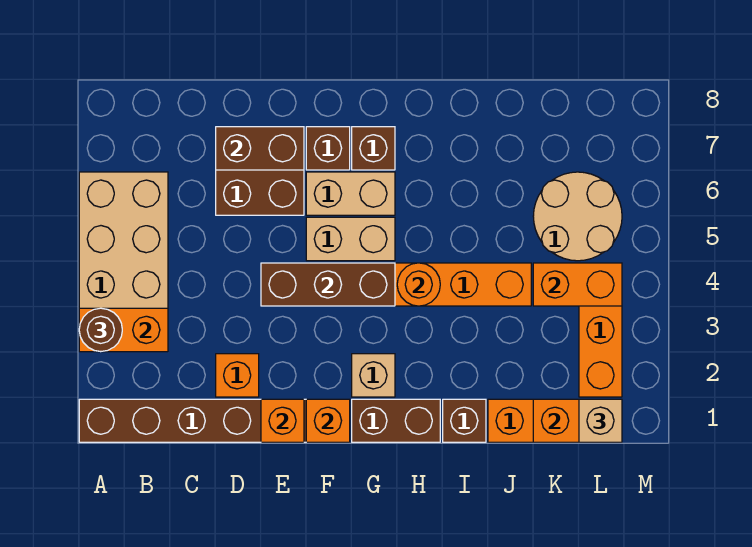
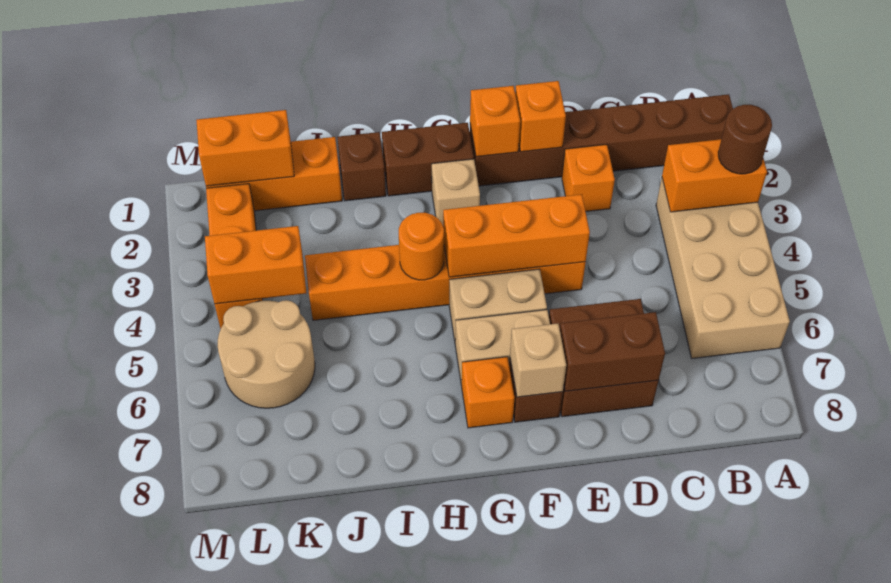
brown 1x3 brick [261,263,395,306] -> orange 1x3 brick [443,194,590,277]
brown 1x1 brick [352,127,395,170] -> orange 1x1 brick [462,357,514,428]
tan 1x1 brick [579,399,622,442] -> tan 1x1 brick moved to [510,324,566,397]

